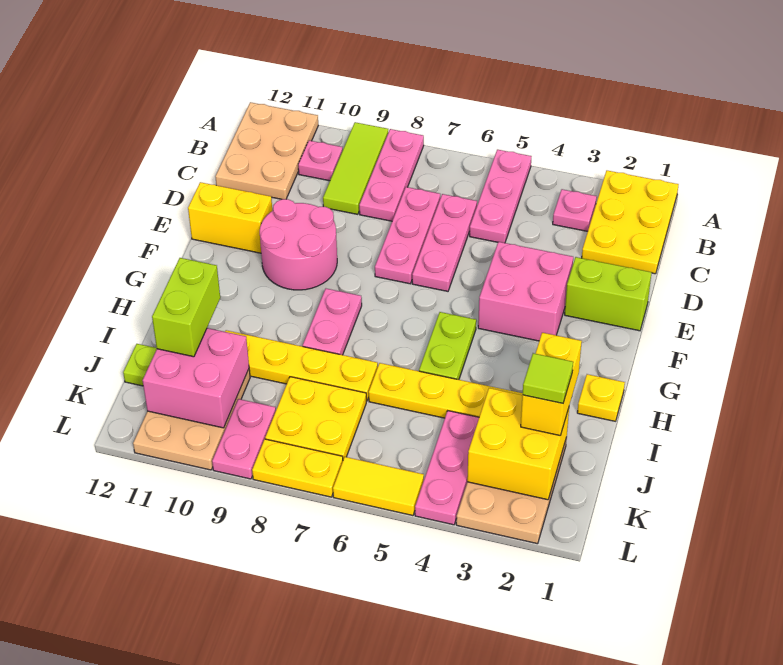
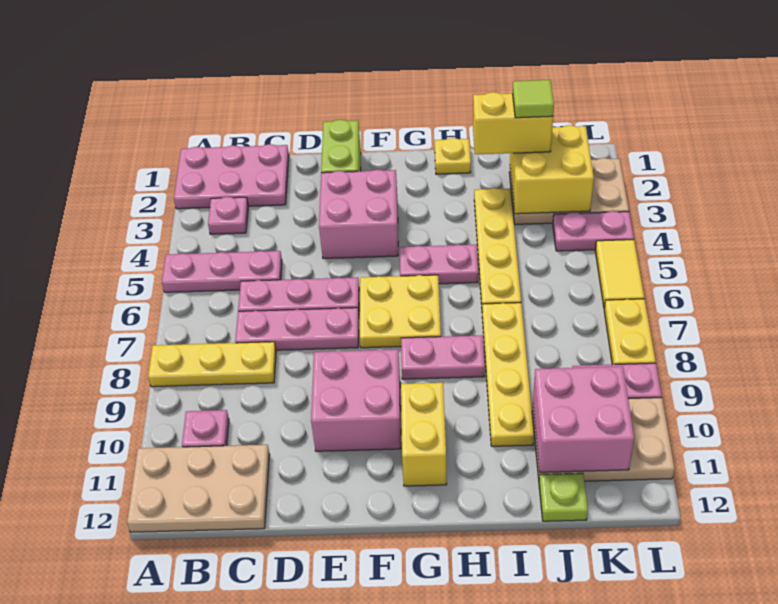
yellow 2x3 plate [582,171,679,274] -> pink 2x3 plate [174,144,289,209]
pink 1x3 plate [359,129,424,221] -> yellow 1x3 plate [148,342,276,387]
lime 1x3 tile [323,122,388,214] -> none
pink 2x2 round brick [260,199,337,290] -> pink 2x2 brick [311,349,401,451]
yellow 1x2 brick [188,182,272,253] -> yellow 1x2 brick moved to [401,383,447,486]
lime 1x2 plate [419,312,476,380] -> pink 1x2 plate [400,245,478,284]
lime 1x2 brick [152,258,220,357] -> none
pink 1x3 plate [415,411,479,525] -> pink 1x2 plate [553,211,634,251]
yellow 2x2 plate [265,377,366,459] -> yellow 2x2 plate moved to [360,275,441,348]

